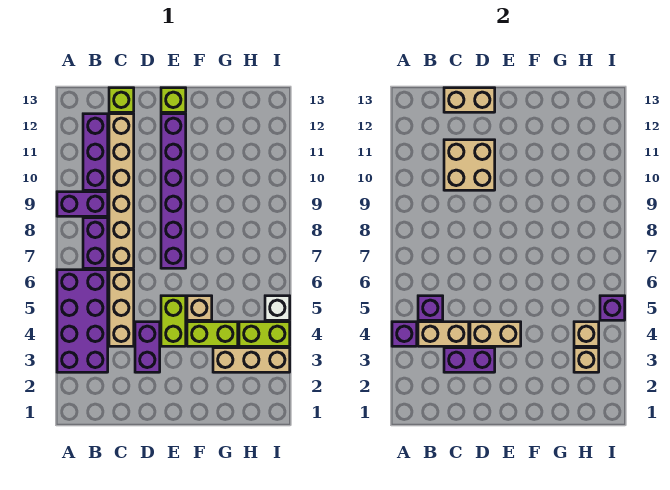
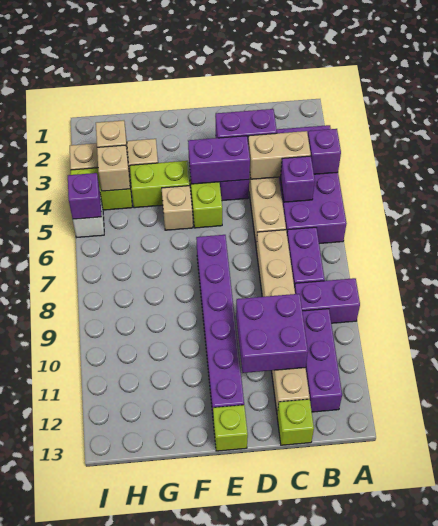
tan 2x2 brick [444,140,495,190] -> purple 2x2 brick [236,294,308,373]
tan 1x2 brick [444,88,495,112] -> none
tan 1x2 brick [470,322,521,346] -> purple 1x2 brick [188,136,250,184]

